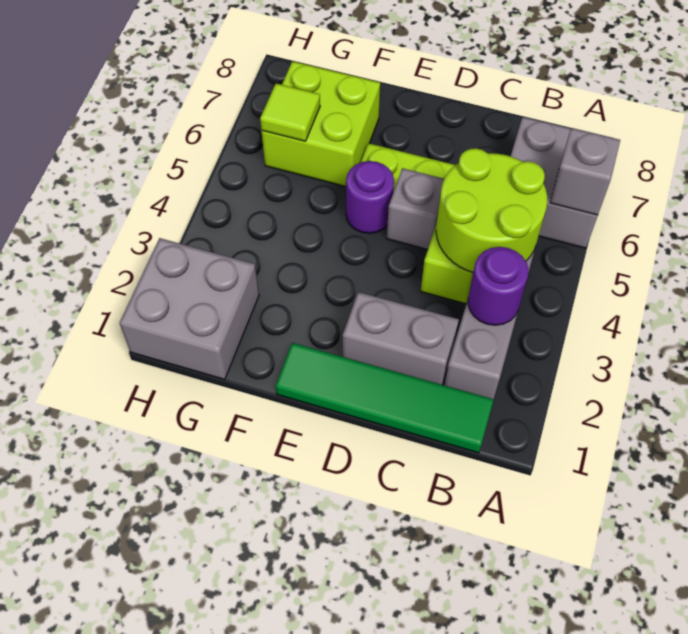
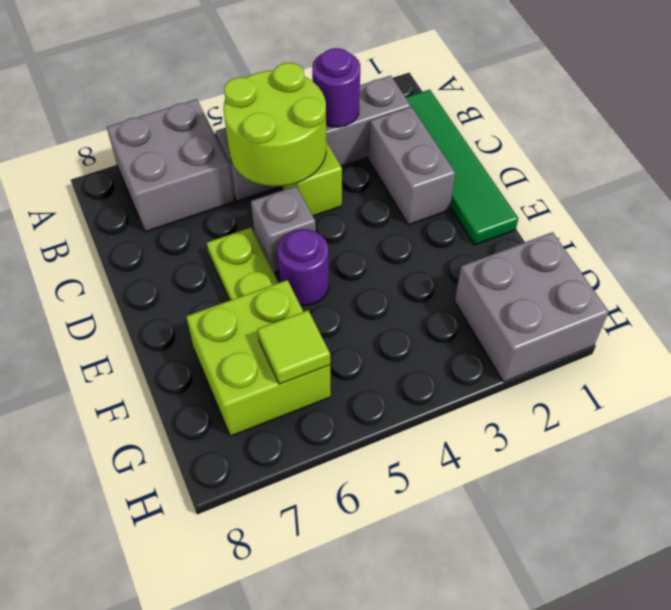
grey 1x1 brick [550,128,620,215] -> none

